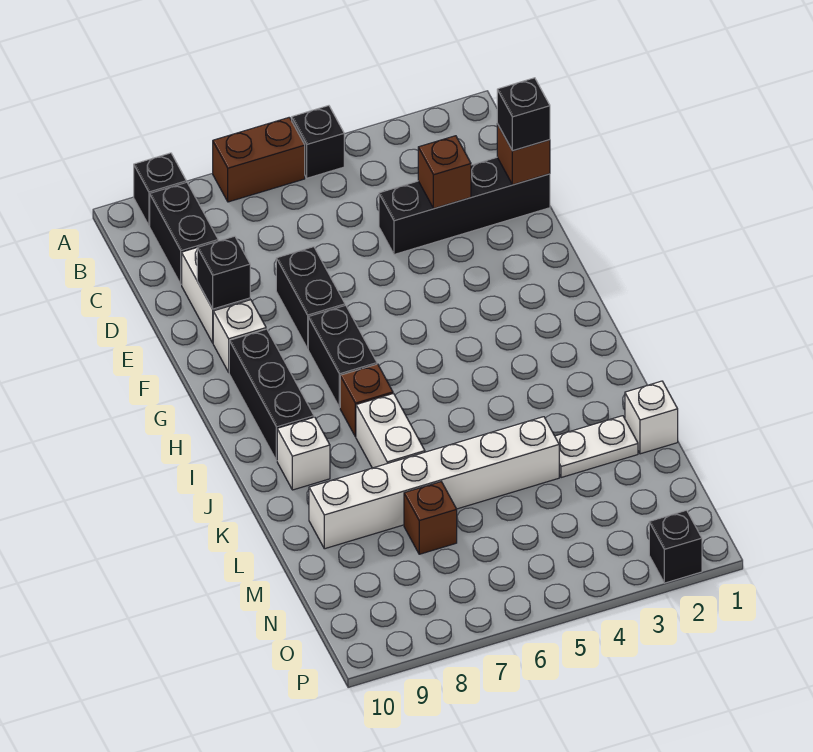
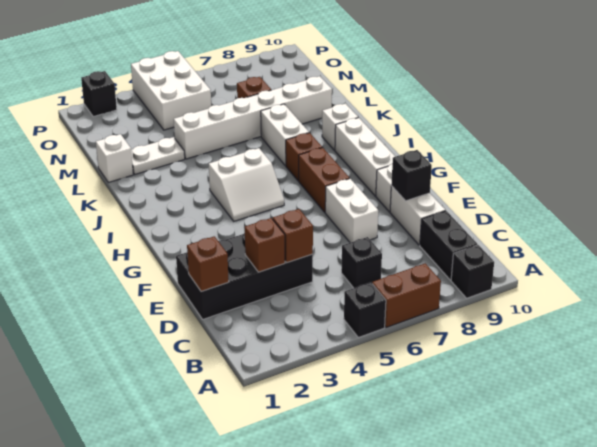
black 1x4 brick [379,157,550,254] -> black 2x4 brick [176,233,313,319]
black 1x1 brick [497,78,550,151] -> black 1x1 brick moved to [341,237,382,288]
none -> brown 1x1 brick [273,209,313,263]
black 1x2 brick [276,247,345,349] -> white 1x2 brick [325,179,378,243]
black 1x2 brick [308,305,377,408] -> brown 1x2 brick [299,148,350,212]
black 1x3 brick [229,329,314,461] -> white 1x3 brick [335,117,395,196]
none -> white 2x2 slope [209,148,284,221]
none -> white 2x3 brick [131,51,211,130]

